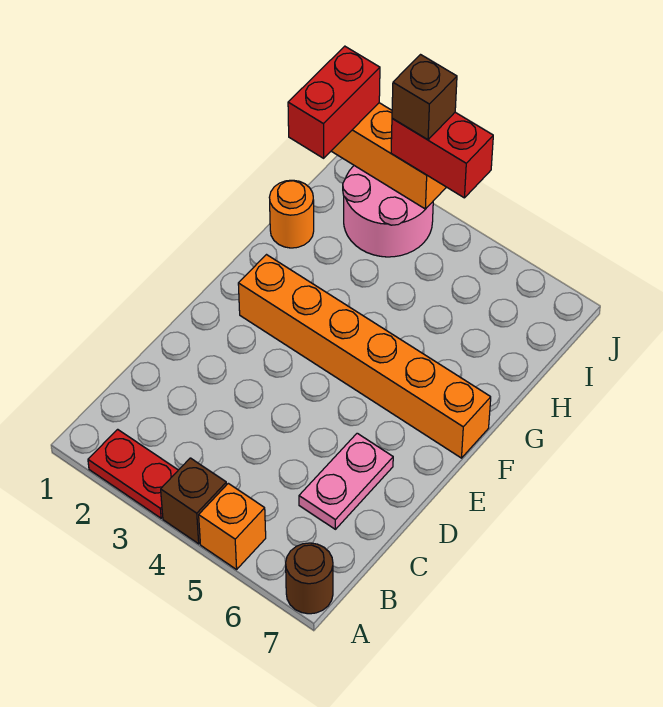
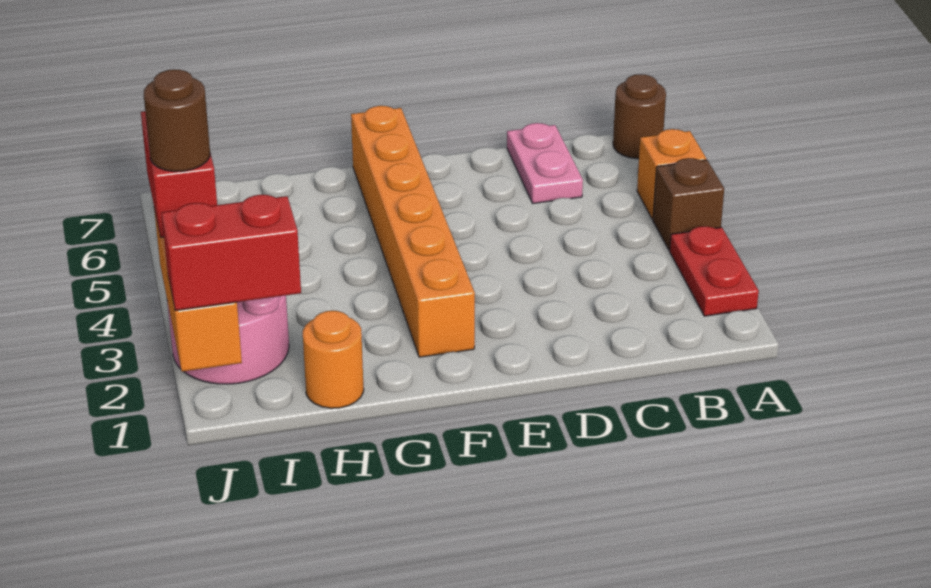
pink 1x2 plate [299,433,393,529] -> pink 1x2 plate turned to [507,123,583,203]
brown 1x1 brick [392,55,457,140] -> brown 1x1 round brick [144,69,210,172]

